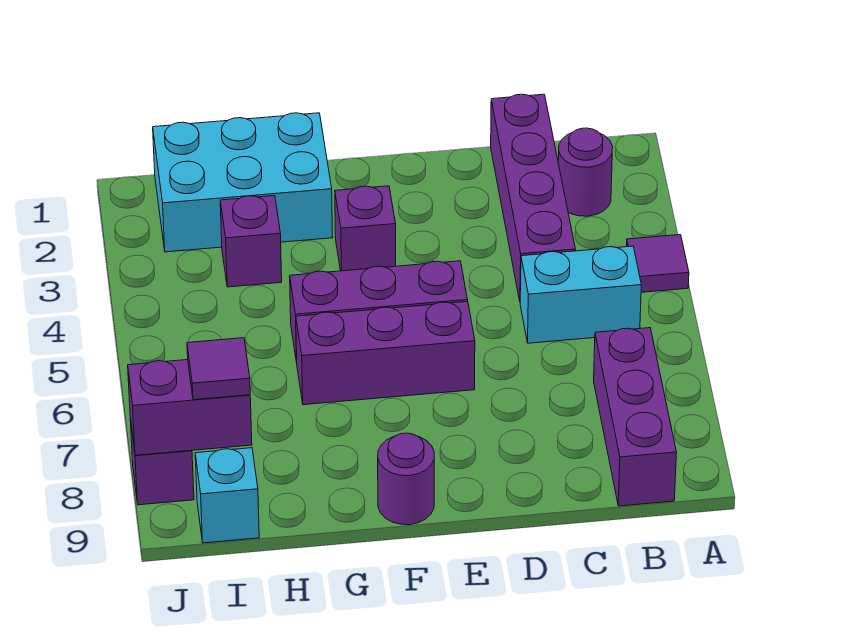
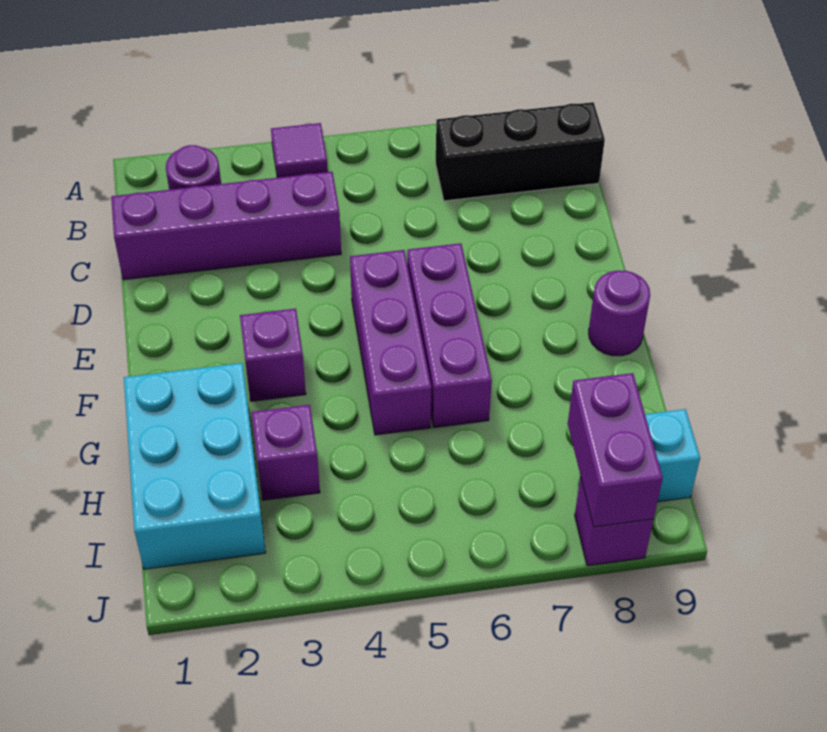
cyan 1x2 brick [520,246,641,343] -> none
purple 1x3 brick [594,328,677,506] -> black 1x3 brick [436,102,605,201]
purple 1x1 tile [187,338,250,400] -> none

